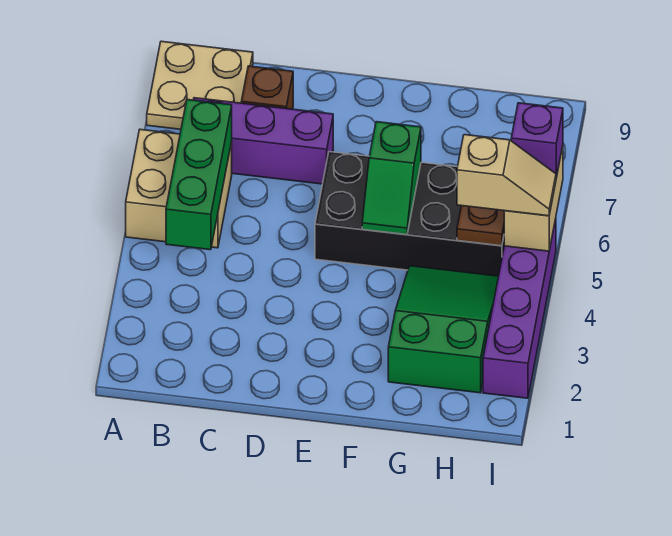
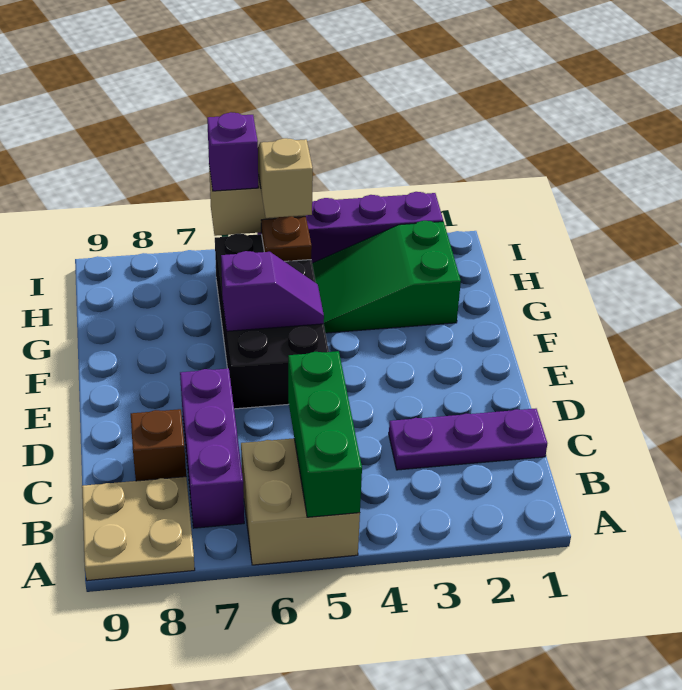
green 1x3 brick [166,100,232,250] -> green 1x3 brick turned to [288,351,362,517]
none -> purple 1x3 plate [389,409,547,470]
green 1x2 slope [362,122,421,235] -> purple 1x2 slope [221,251,324,331]

